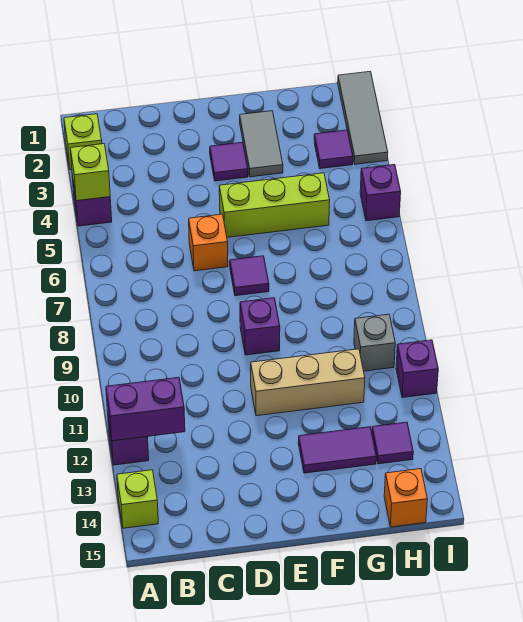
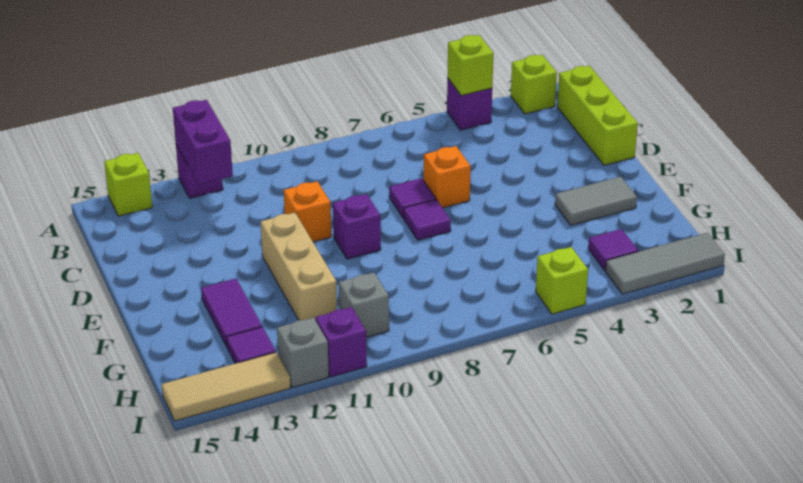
purple 1x1 tile [210,142,248,181] -> purple 1x1 tile moved to [389,178,436,218]
lime 1x3 brick [219,173,330,237] -> lime 1x3 brick moved to [557,66,638,165]
orange 1x1 brick [384,469,427,527] -> orange 1x1 brick moved to [284,181,331,242]
purple 1x1 brick [360,164,401,221] -> lime 1x1 brick [536,247,588,314]
none -> grey 1x1 brick [277,318,329,388]
none -> tan 1x3 tile [161,352,290,421]

